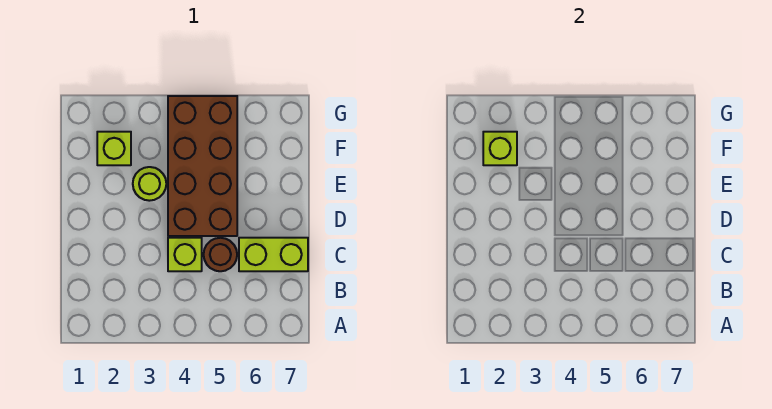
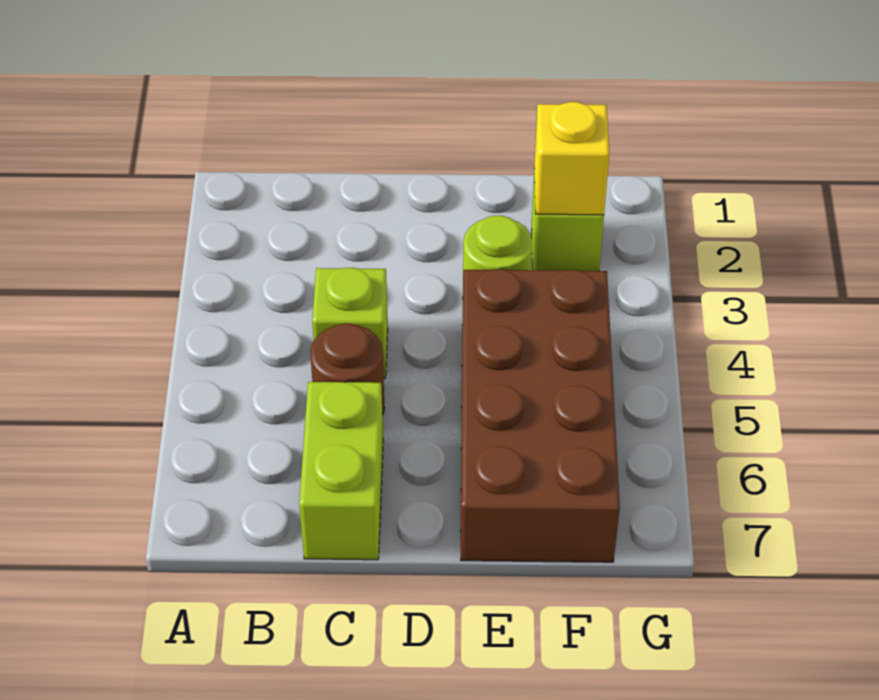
brown 2x4 brick [168,96,237,236] -> brown 2x4 brick turned to [461,269,620,562]
lime 1x1 brick [483,132,517,165] -> yellow 1x1 brick [534,102,609,215]

